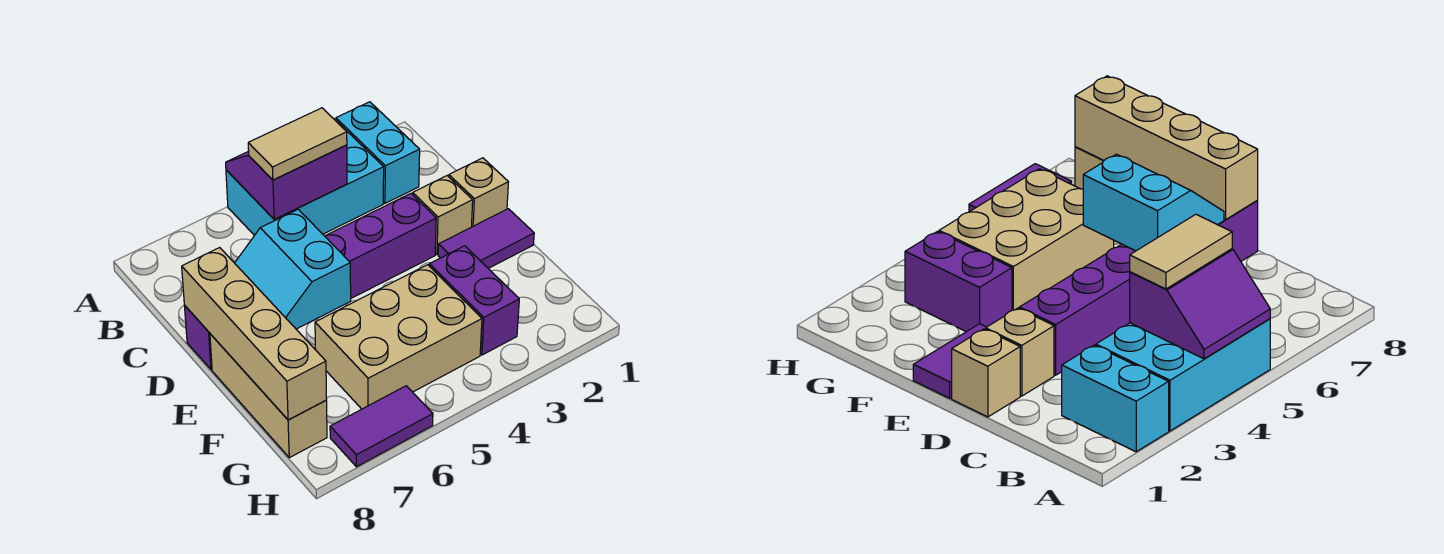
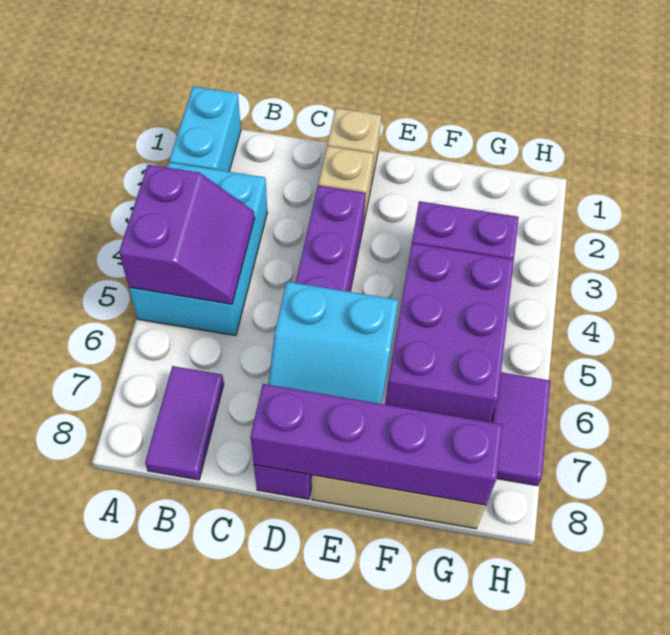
cyan 1x2 brick [336,102,420,203] -> cyan 1x2 brick turned to [169,87,241,172]
purple 2x2 slope [226,145,347,219] -> purple 2x2 slope turned to [119,165,255,304]
tan 1x2 tile [248,108,347,180] -> none
tan 1x4 brick [182,248,327,420] -> purple 1x4 brick [250,384,503,505]
purple 1x2 tile [438,209,534,268] -> purple 1x2 tile moved to [145,366,224,480]
tan 2x3 brick [315,265,482,409] -> purple 2x3 brick [385,243,514,422]

